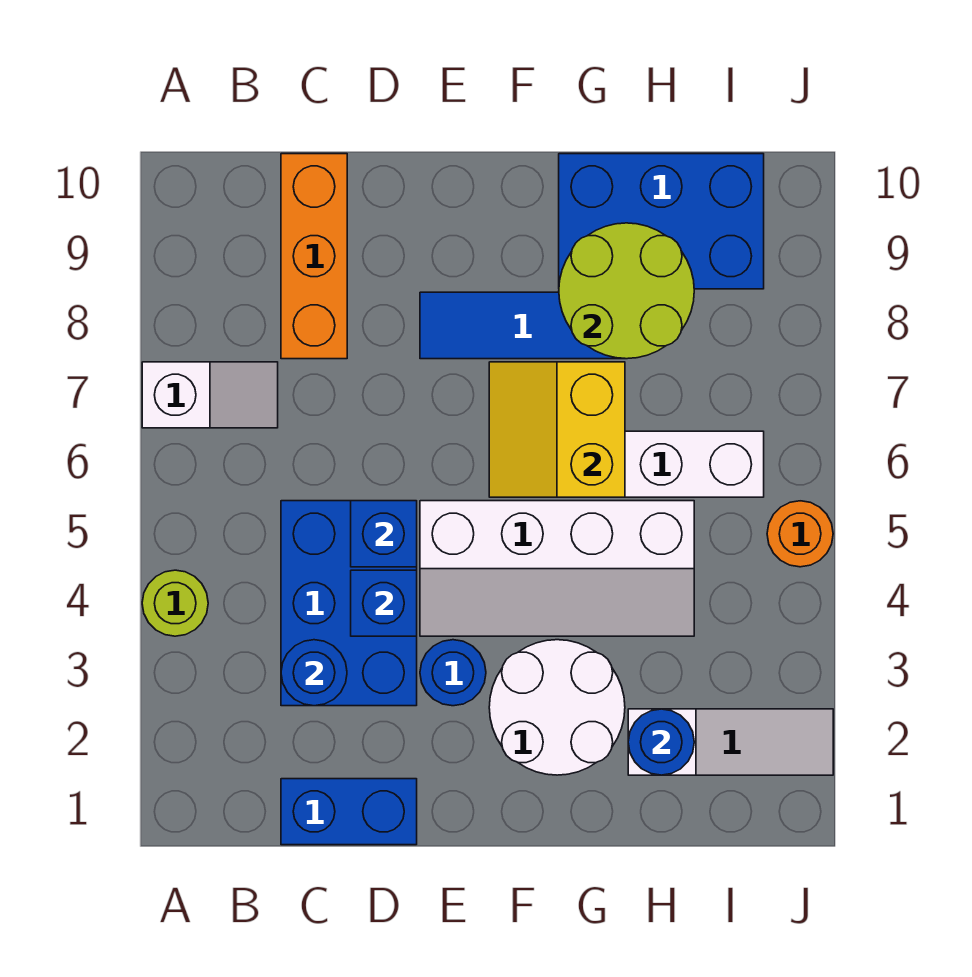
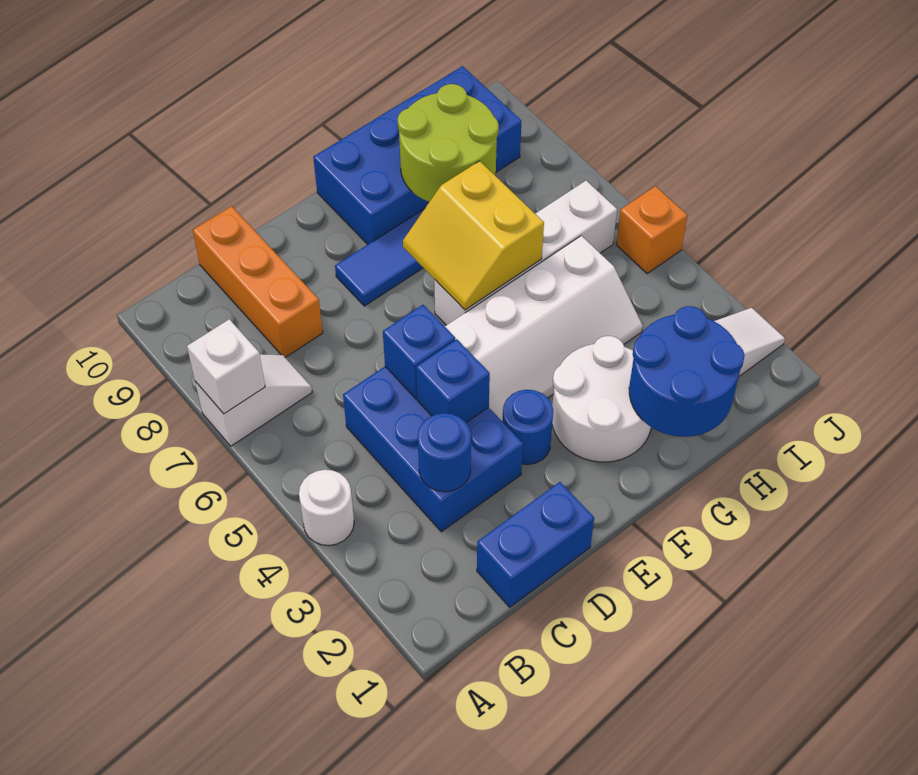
lime 1x1 round brick [142,570,208,636] -> white 1x1 round brick [299,470,354,546]
none -> white 1x1 brick [187,319,265,414]
blue 2x3 brick [559,154,764,289] -> blue 2x4 brick [313,66,521,244]
blue 1x1 round brick [628,709,694,775] -> blue 2x2 round brick [629,306,744,437]
orange 1x1 round brick [767,501,833,567] -> orange 1x1 brick [616,186,687,274]

